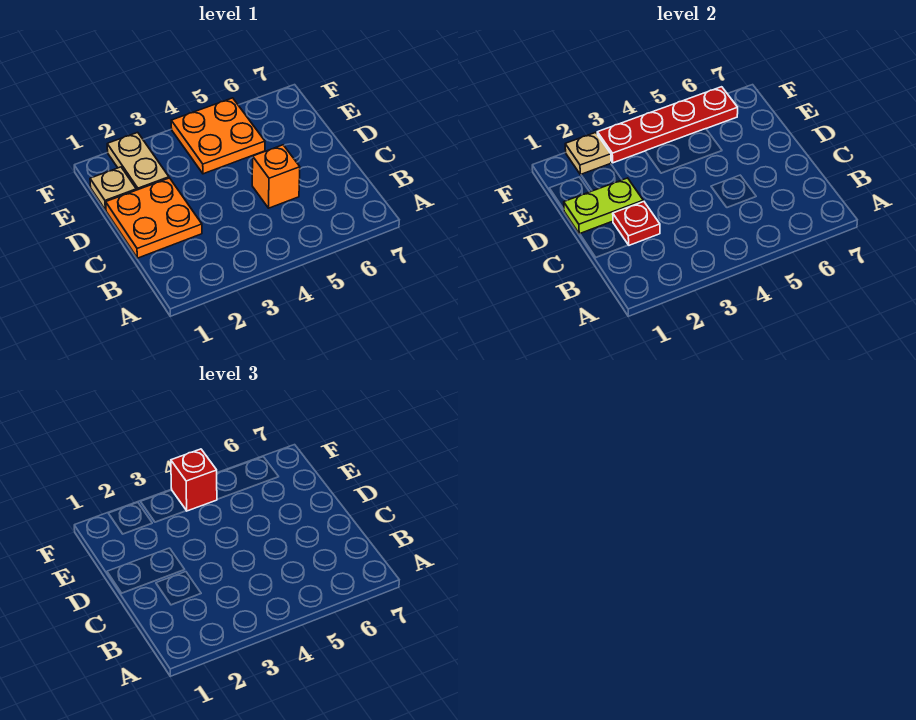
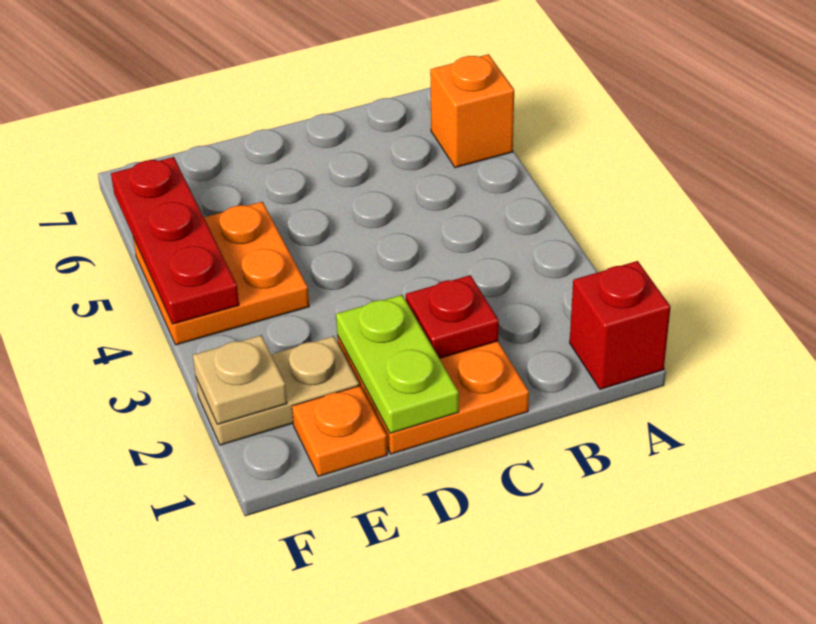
orange 1x1 brick [252,145,300,208] -> orange 1x1 brick moved to [430,54,514,168]
tan 1x1 plate [90,167,136,210] -> orange 1x1 plate [292,386,387,477]
red 1x4 plate [597,87,738,163] -> red 1x3 plate [111,157,239,324]
red 1x1 brick [171,449,217,511] -> red 1x1 brick moved to [570,261,671,389]

